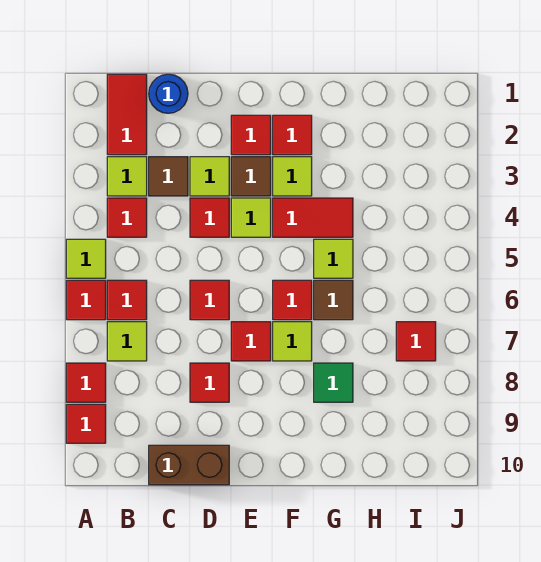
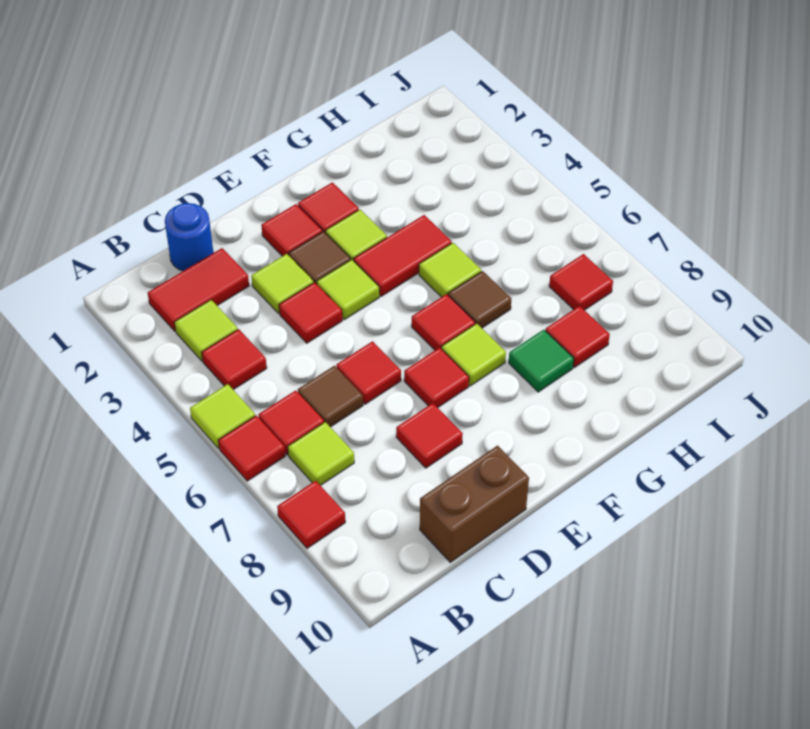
red 1x1 tile [66,404,106,443] -> red 1x1 tile moved to [545,306,610,368]
red 1x2 tile [107,74,147,155] -> red 1x2 tile turned to [148,248,249,331]
brown 1x1 tile [149,157,188,196] -> brown 1x1 tile moved to [298,366,363,427]

